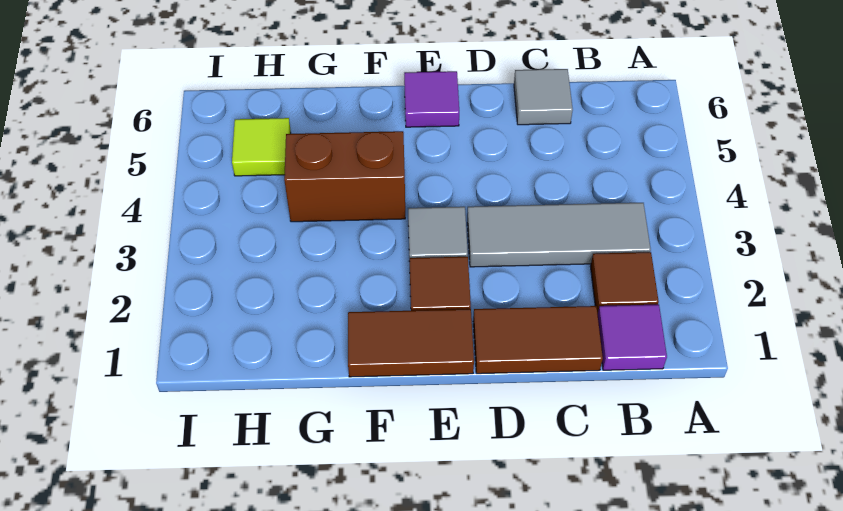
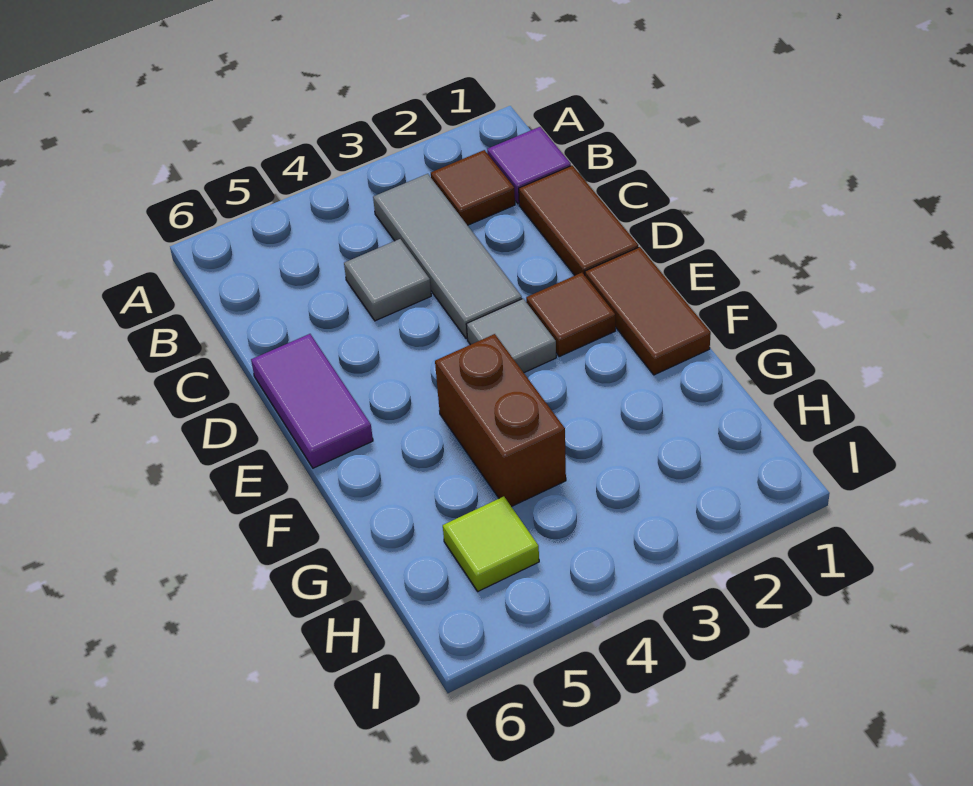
grey 1x1 tile [514,69,573,125] -> grey 1x1 tile moved to [344,239,431,321]
purple 1x1 tile [404,71,459,127] -> purple 1x2 tile [251,334,373,468]

